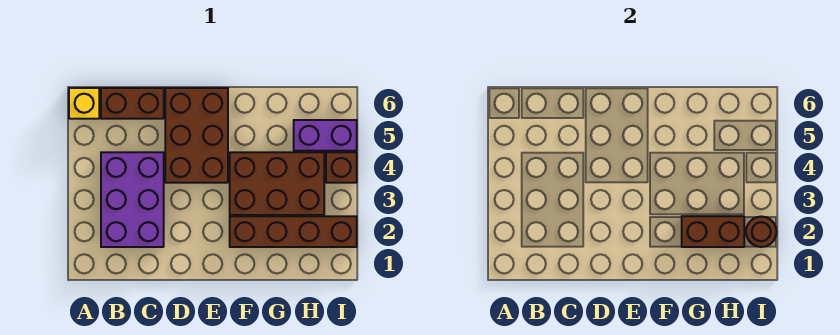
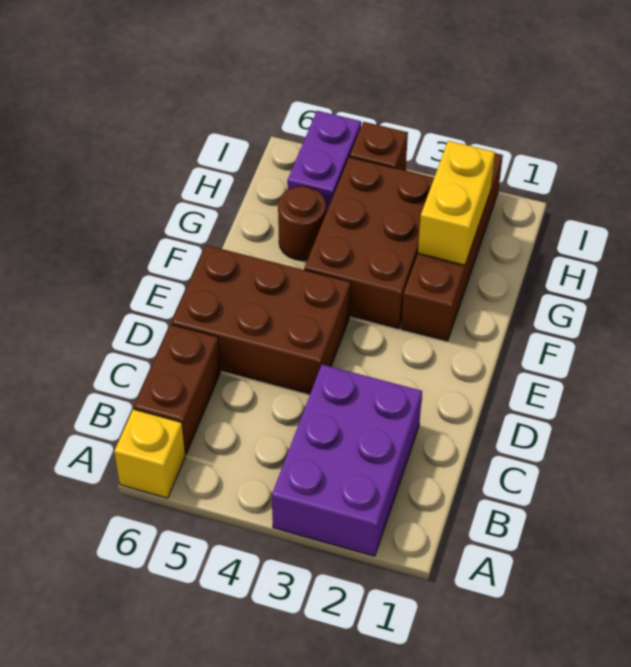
purple 2x3 brick [101,152,164,247] -> purple 2x3 brick turned to [272,365,422,556]
brown 1x2 brick [682,216,744,247] -> yellow 1x2 brick [418,141,495,265]
brown 1x1 round brick [746,217,777,247] -> brown 1x1 round brick moved to [278,187,326,260]

